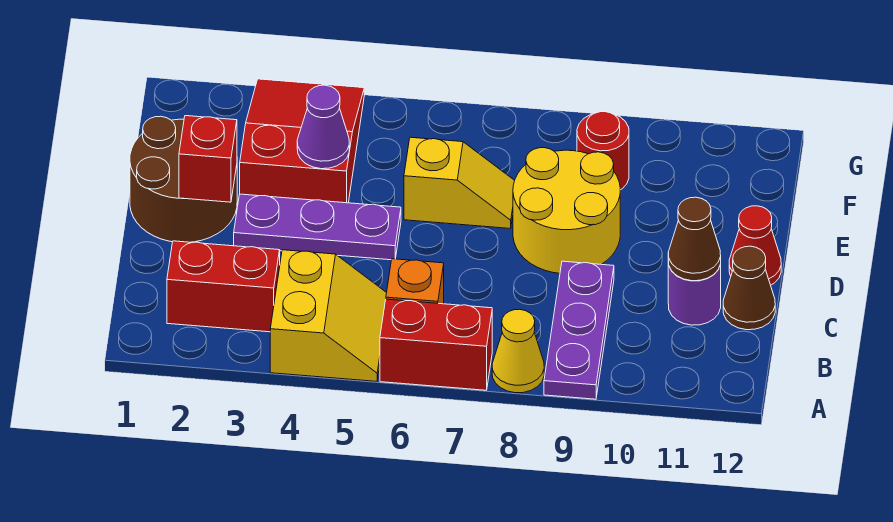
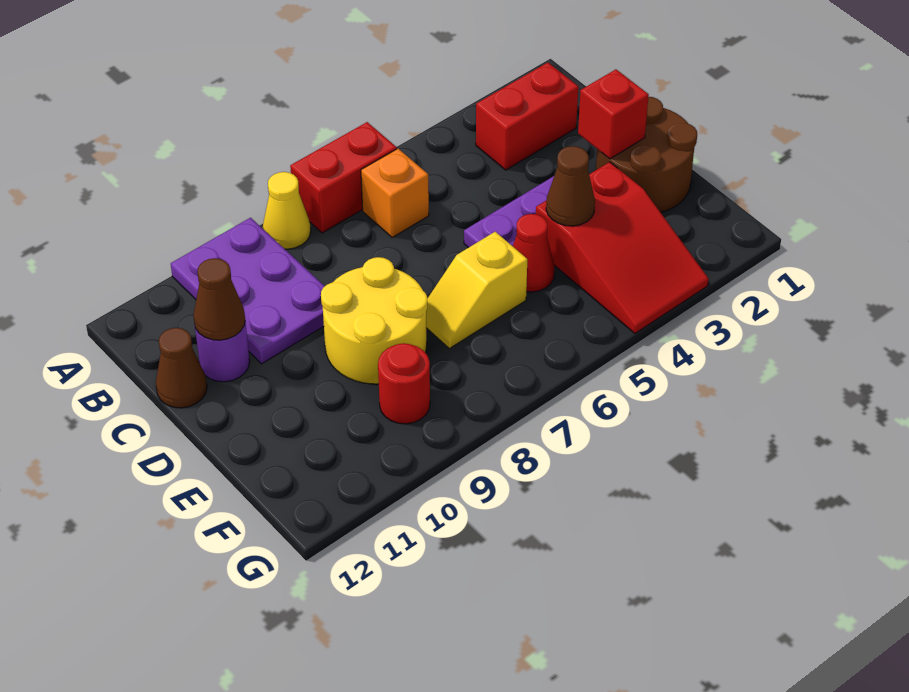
yellow 2x2 slope [270,250,386,381] -> none
purple 1x3 plate [544,261,614,399] -> purple 2x3 plate [171,218,325,364]
red 1x1 cone [729,206,781,285] -> red 1x1 cone moved to [513,214,555,292]
purple 1x1 cone [297,85,349,169] -> brown 1x1 cone [546,146,595,226]

